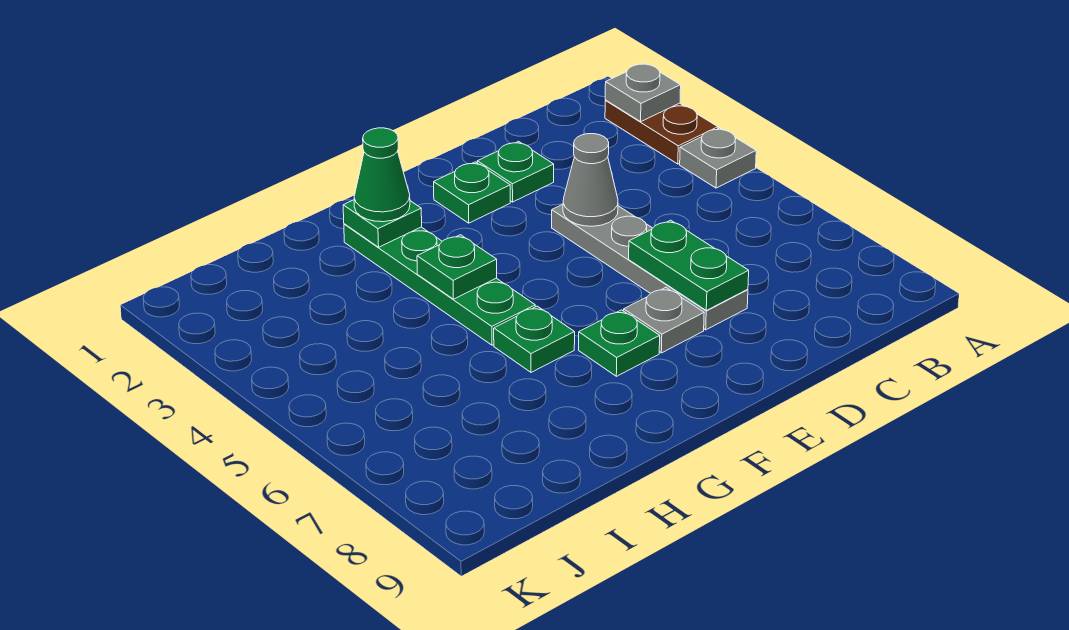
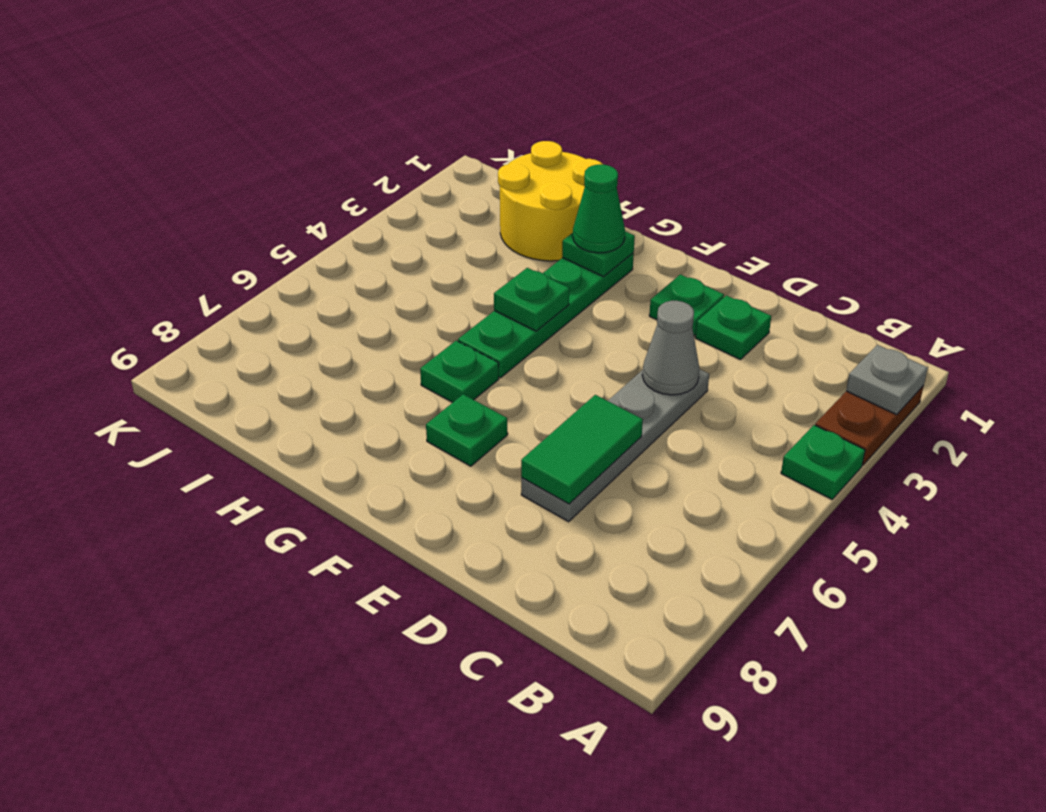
grey 1x1 plate [680,128,756,188] -> green 1x1 plate [781,425,865,499]
green 1x2 plate [629,220,749,310] -> green 1x2 tile [521,395,643,504]
grey 1x1 plate [624,287,704,353] -> none
none -> yellow 2x2 round brick [498,141,602,261]

